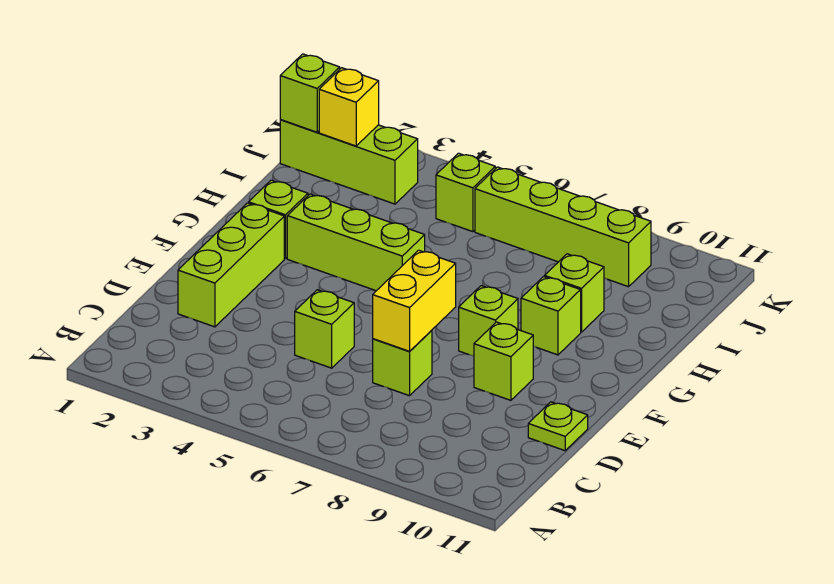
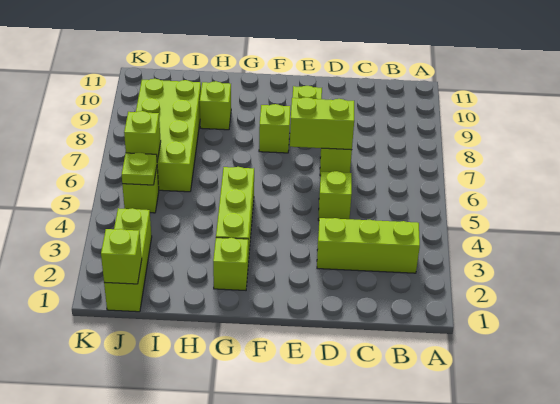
lime 1x3 brick [178,203,284,327] -> lime 1x3 brick moved to [317,218,420,273]
yellow 1x2 brick [373,250,456,351] -> lime 1x2 brick [290,97,354,150]
lime 1x1 plate [528,402,588,451] -> lime 1x1 plate moved to [122,153,157,185]
lime 1x1 brick [521,277,581,355] -> lime 1x1 brick moved to [124,111,161,161]
yellow 1x1 brick [319,68,379,146] -> none
lime 1x4 brick [475,167,651,287] -> lime 2x4 brick [136,79,201,192]

